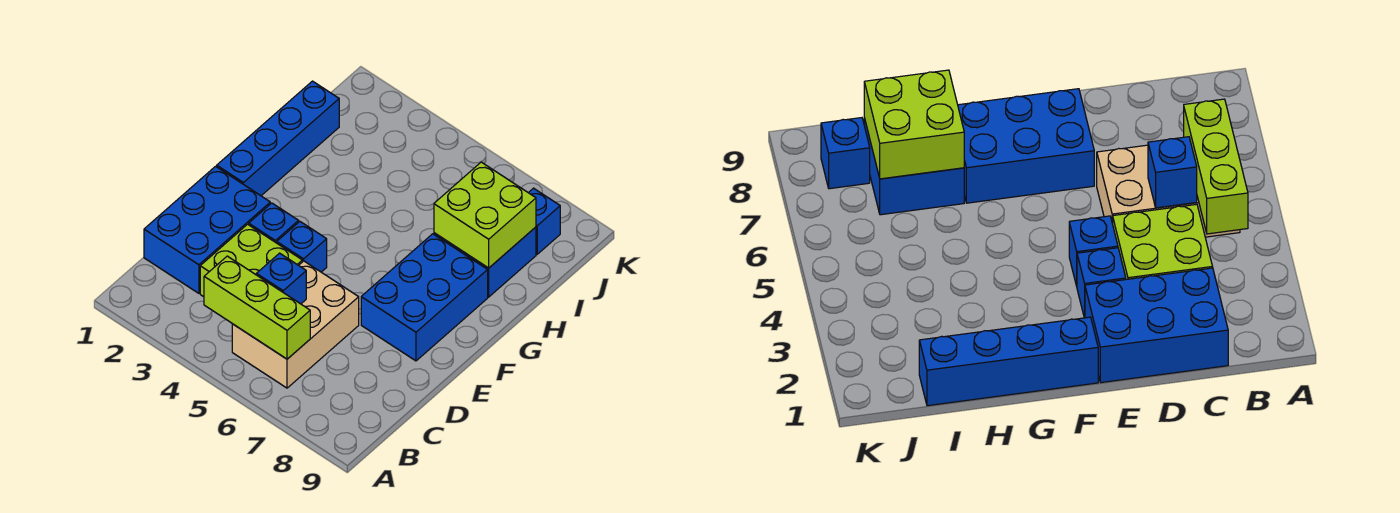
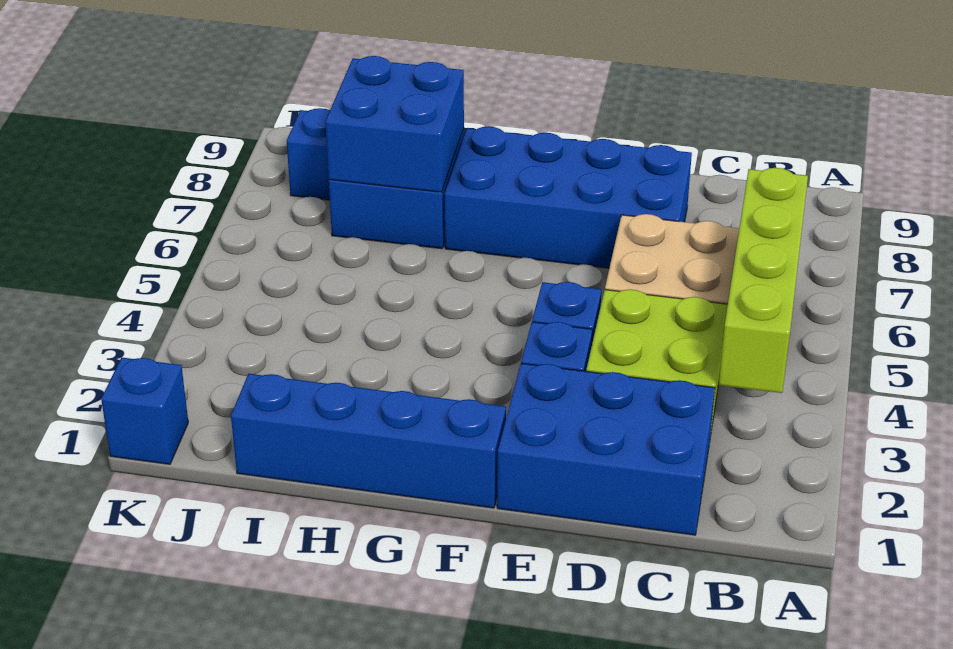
lime 1x3 brick [204,256,310,359] -> lime 1x4 brick [719,168,808,393]
blue 1x1 brick [256,253,306,304] -> blue 1x1 brick moved to [101,357,188,464]
blue 2x3 brick [361,234,488,361] -> blue 2x4 brick [445,126,692,268]
lime 2x2 brick [434,162,536,268] -> blue 2x2 brick [325,56,464,192]

